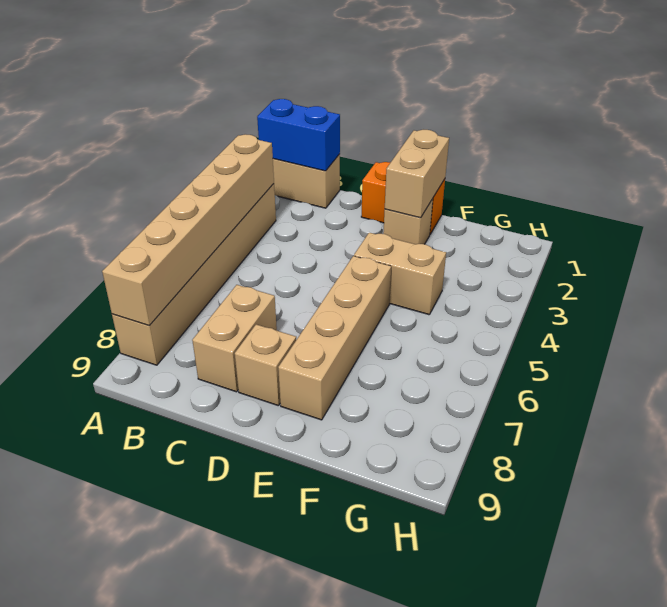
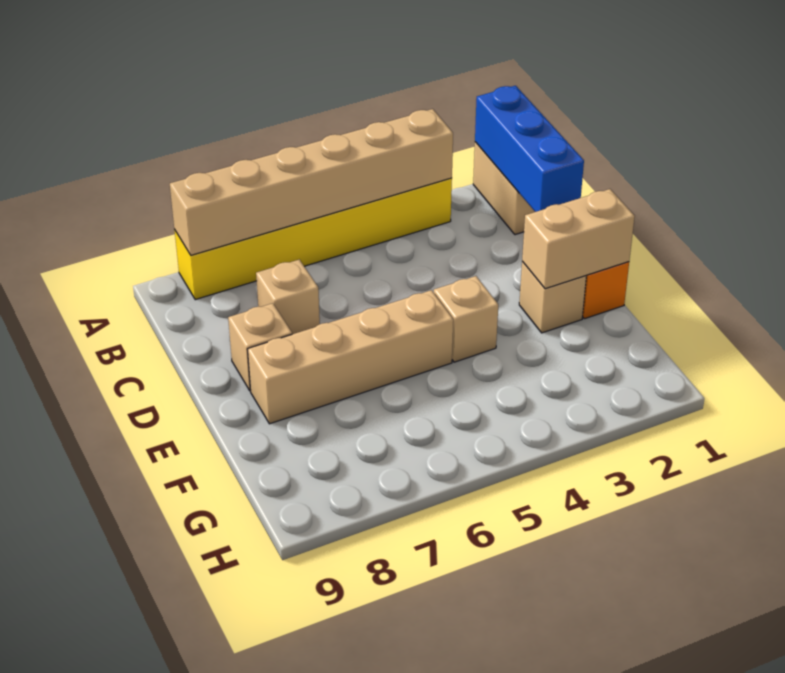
blue 1x2 brick [257,99,340,171] -> blue 1x3 brick [475,86,584,212]
tan 1x6 brick [112,184,276,365] -> yellow 1x6 brick [175,178,452,300]
tan 1x2 brick [192,285,277,392] -> tan 1x1 brick [256,260,320,334]
tan 1x2 brick [354,233,446,315] -> tan 1x1 brick [434,276,498,362]

